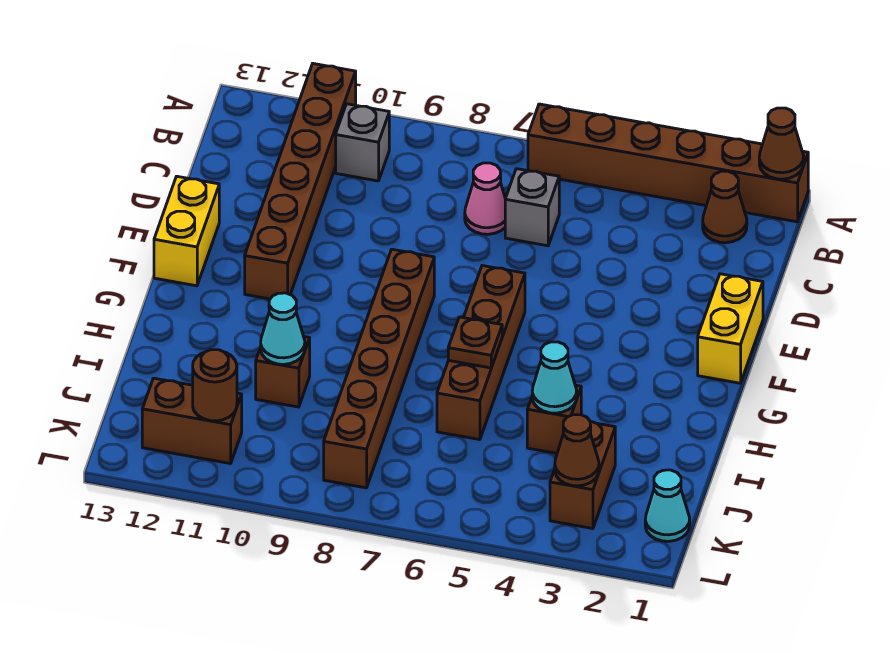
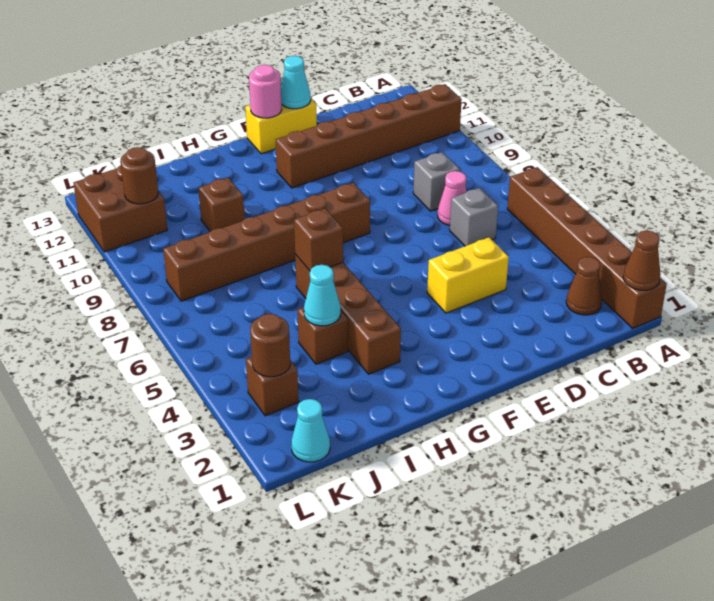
grey 1x1 brick [336,104,389,181] -> grey 1x1 brick moved to [413,152,460,211]
yellow 1x2 brick [698,274,763,383] -> yellow 1x2 brick moved to [427,237,509,313]
brown 1x4 brick [437,266,525,440] -> brown 1x4 brick turned to [295,255,401,374]
none -> pink 1x1 round brick [249,65,282,118]
brown 1x1 plate [448,317,502,368] -> brown 1x1 brick [294,208,343,271]
cyan 1x1 cone [261,293,305,364] -> cyan 1x1 cone moved to [281,56,311,109]
brown 1x2 brick [550,422,615,529] -> brown 1x1 brick [246,357,299,416]
brown 1x1 cone [555,415,599,486] -> brown 1x1 round brick [250,314,290,377]
brown 1x2 brick [142,378,242,464] -> brown 2x2 brick [74,165,167,252]

